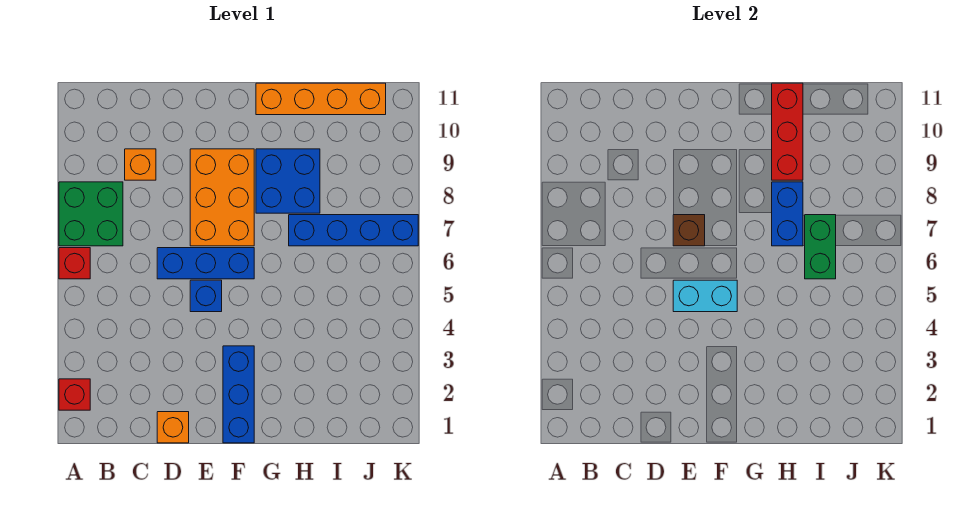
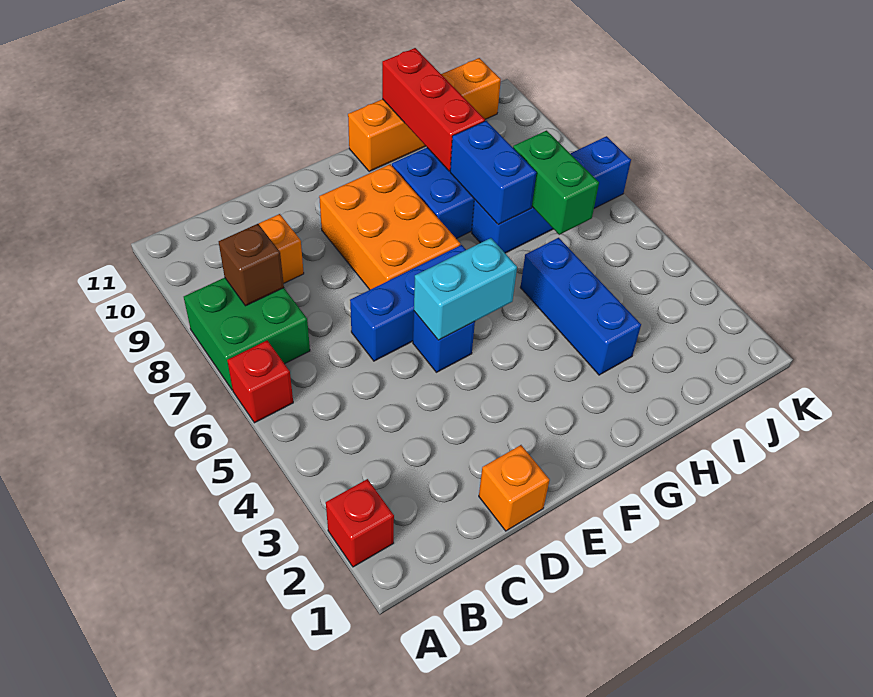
brown 1x1 brick [673,215,705,246] -> brown 1x1 brick moved to [219,224,284,306]
blue 1x3 brick [223,346,254,443] -> blue 1x3 brick moved to [520,238,641,375]

